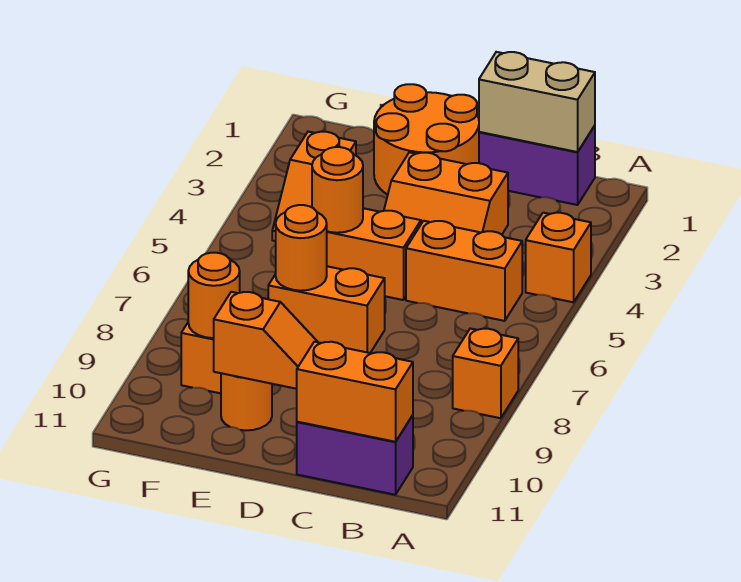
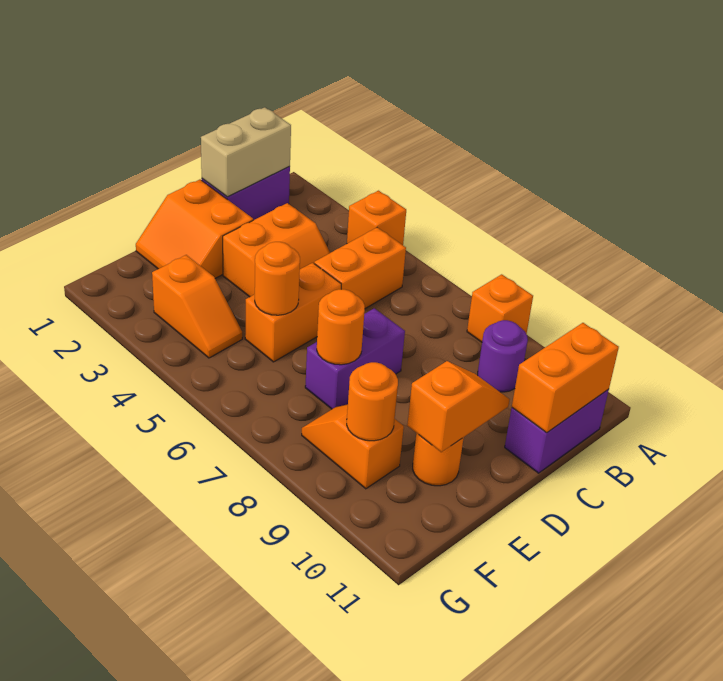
none -> purple 1x1 round brick [478,320,528,392]
orange 2x2 round brick [374,84,479,195] -> orange 2x2 slope [136,180,253,278]
orange 1x2 brick [268,266,385,353] -> purple 1x2 brick [305,308,405,409]

